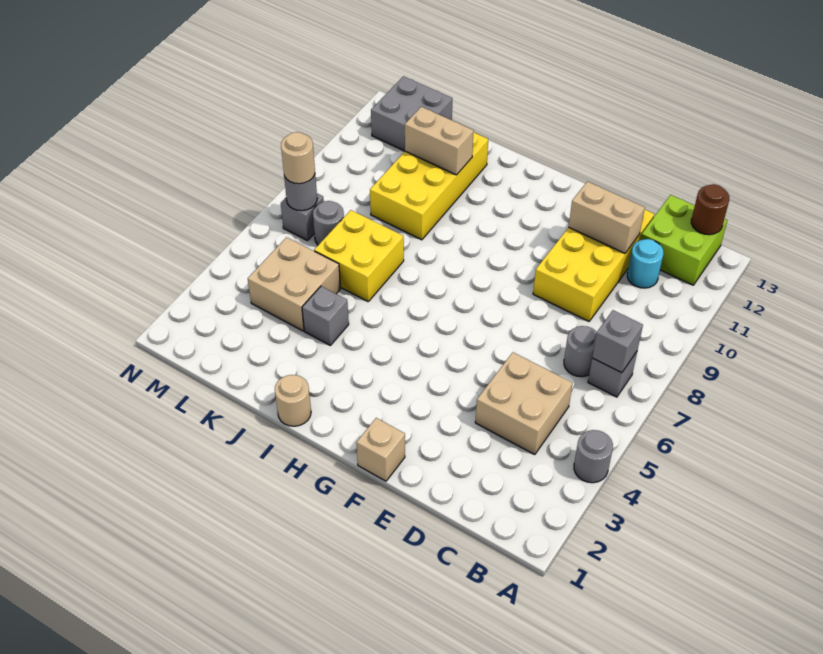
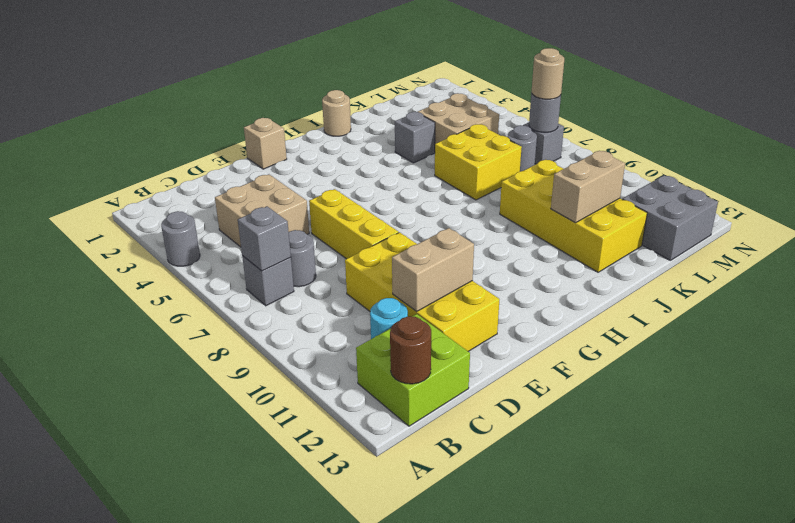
none -> yellow 1x3 brick [309,189,399,259]

